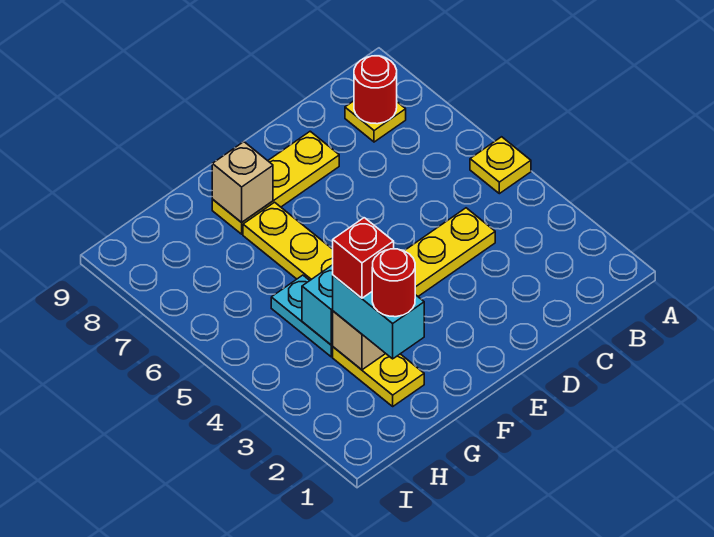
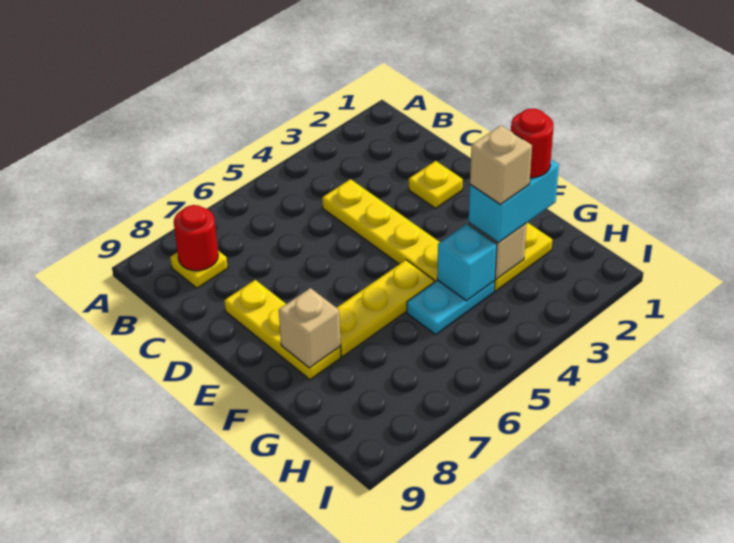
yellow 1x1 plate [470,137,531,194] -> yellow 1x1 plate moved to [409,161,463,208]
red 1x1 brick [333,218,394,298] -> tan 1x1 brick [470,125,532,204]

